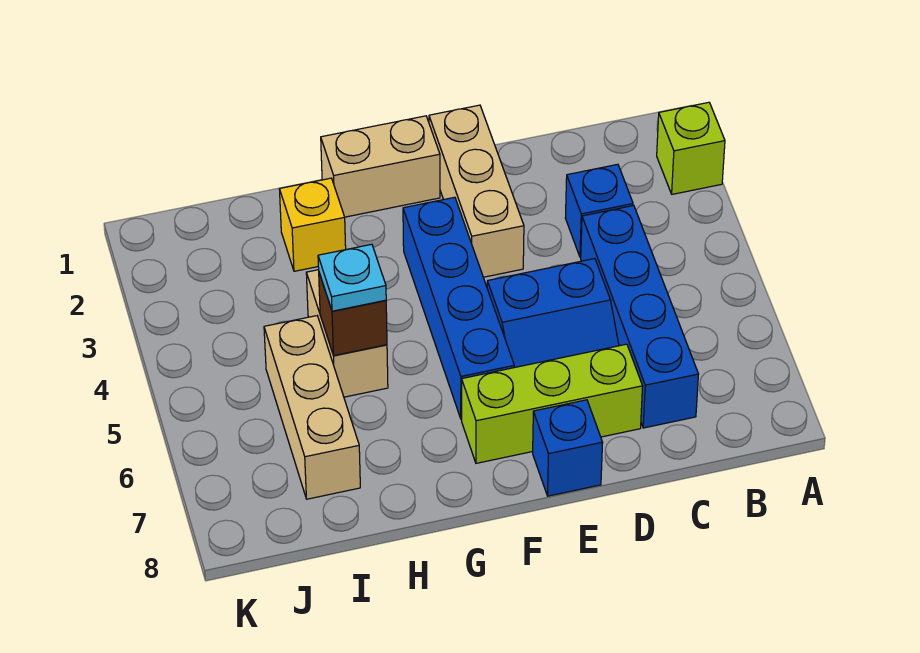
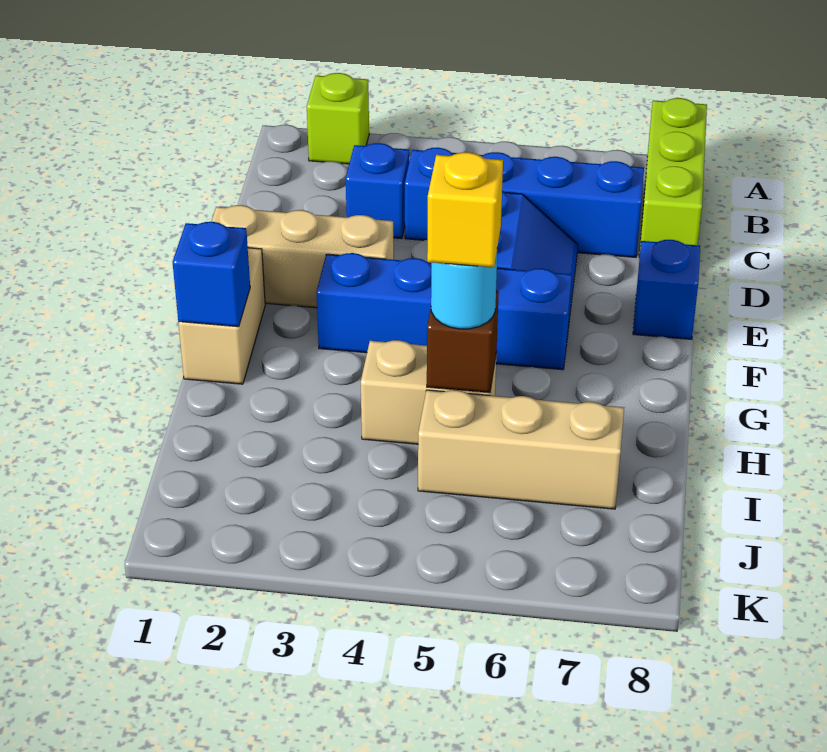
lime 1x3 brick [462,344,643,463] -> lime 1x3 brick moved to [639,98,707,257]
none -> blue 1x1 brick [173,222,250,327]
yellow 1x1 brick [279,178,346,271] -> yellow 1x1 brick moved to [427,152,503,268]
cyan 1x1 plate [318,244,386,311] -> cyan 1x1 round brick [431,248,498,329]

